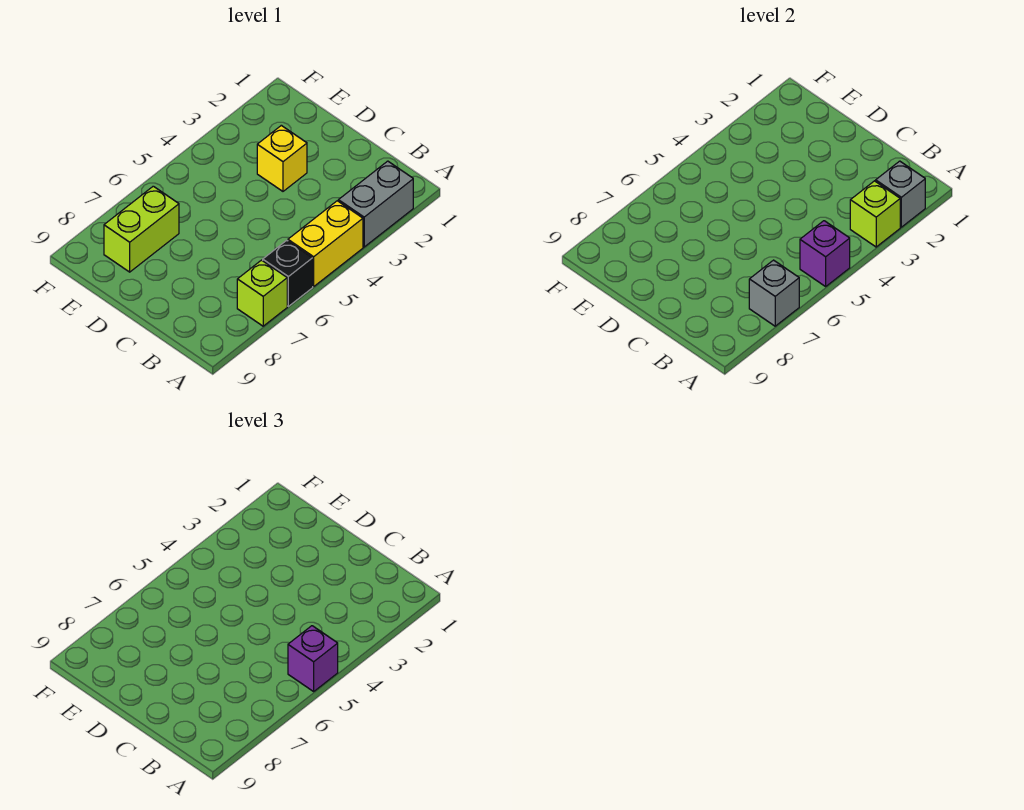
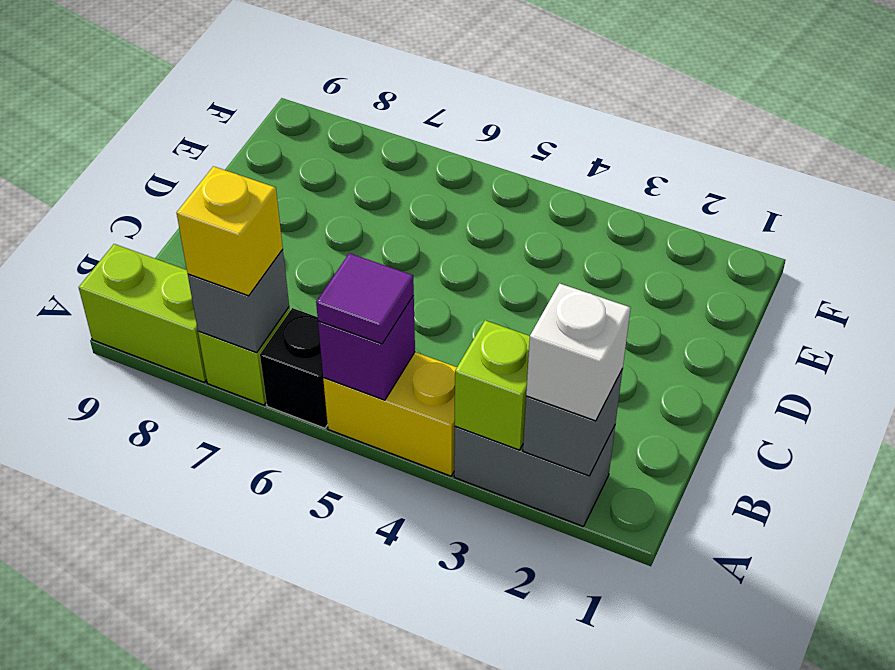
none -> white 1x1 brick [526,284,631,421]
purple 1x1 brick [288,626,338,691] -> purple 1x1 tile [316,253,414,344]
yellow 1x1 brick [257,125,307,191] -> yellow 1x1 brick moved to [177,166,283,296]
lime 1x2 brick [104,186,179,272] -> lime 1x2 brick moved to [79,244,207,382]

